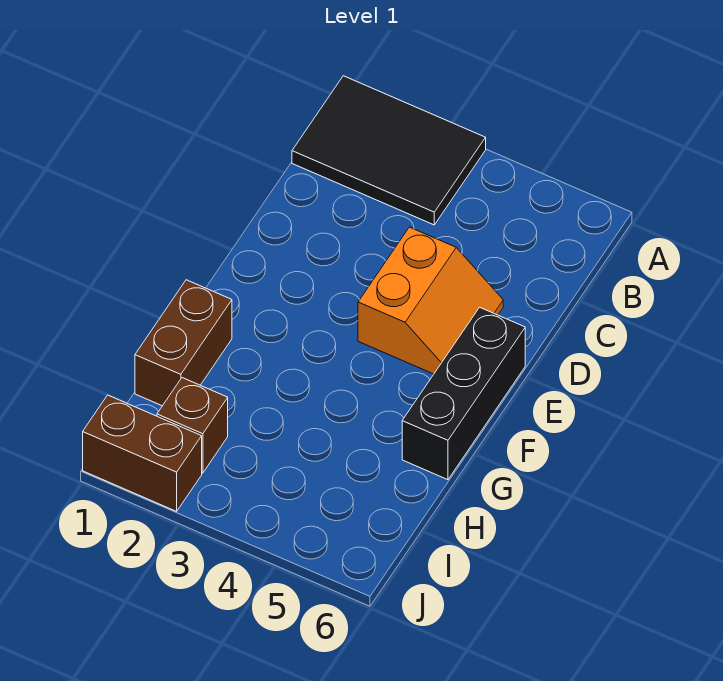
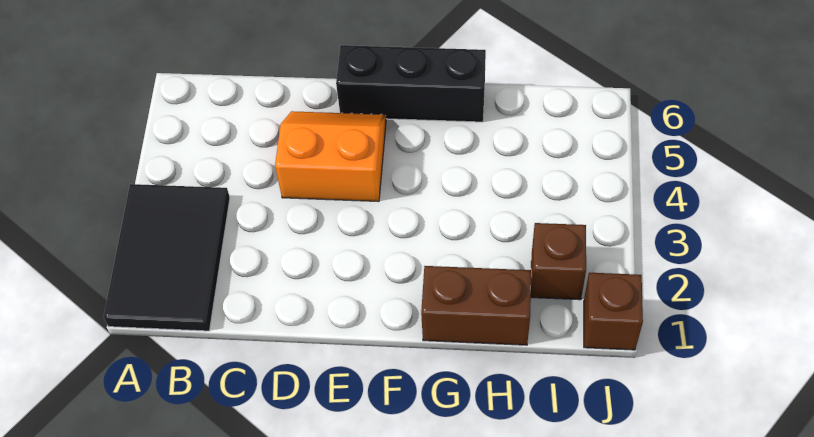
brown 1x2 brick [83,395,202,511] -> brown 1x1 brick [584,273,643,350]

